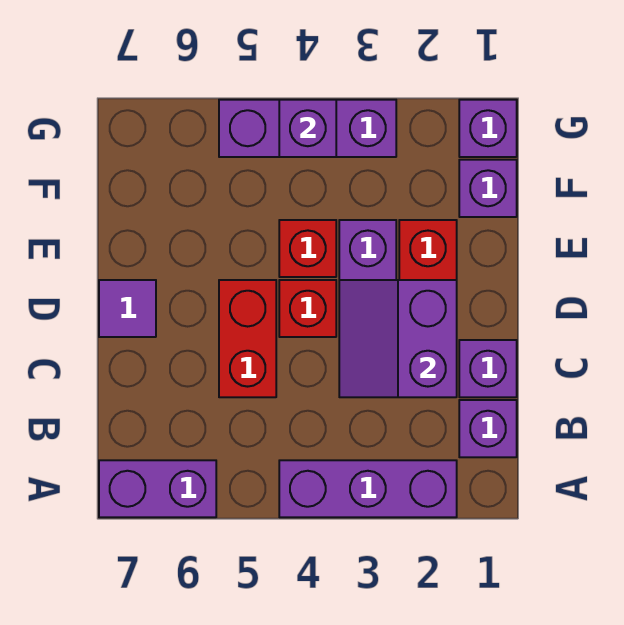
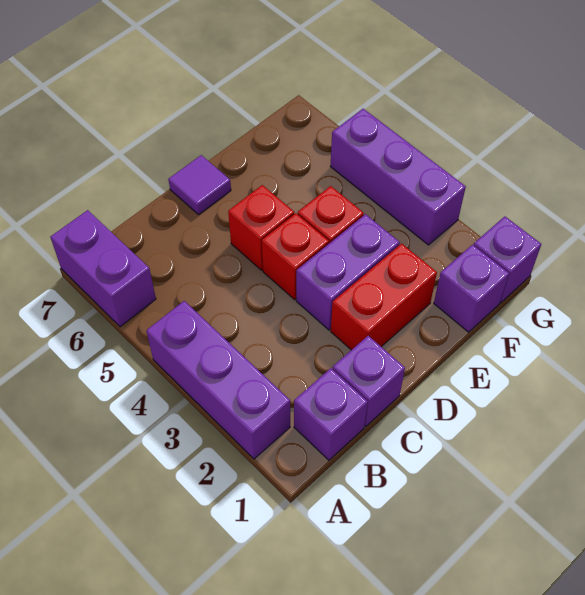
purple 2x2 slope [339,280,457,397] -> none
red 1x2 brick [219,280,276,397] -> red 1x1 brick [228,185,294,270]
purple 1x1 brick [279,100,336,157] -> none

